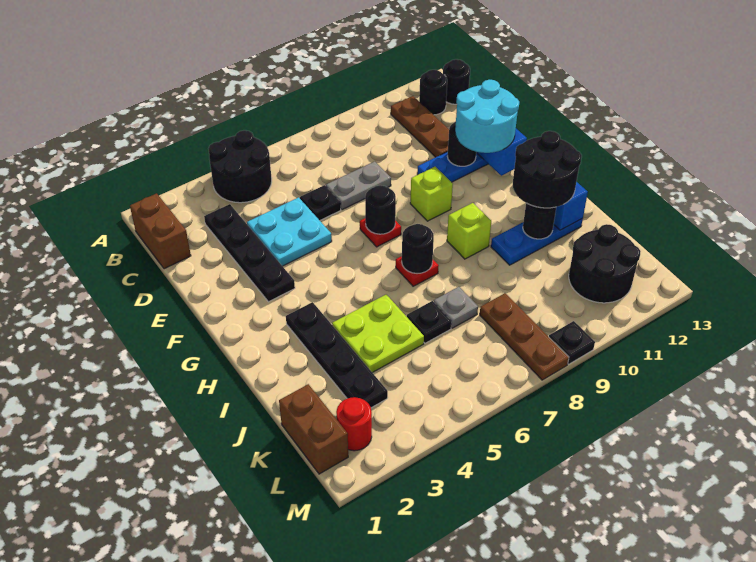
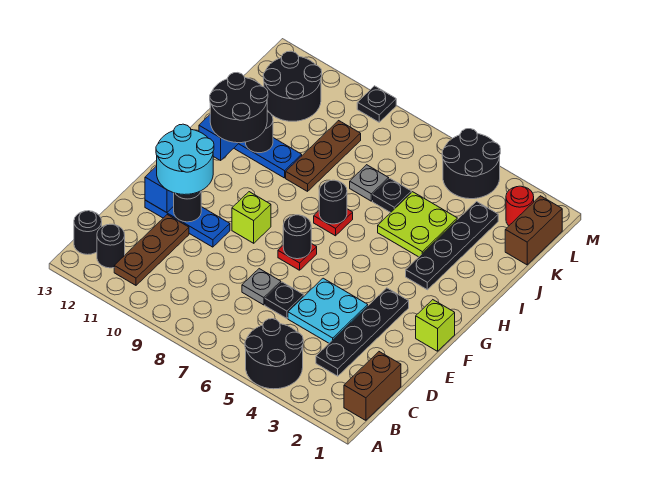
grey 1x2 plate [326,161,391,210] -> grey 1x1 plate [242,269,281,305]
lime 1x1 brick [447,203,491,259] -> lime 1x1 brick moved to [416,300,455,351]
brown 1x3 plate [480,293,569,380] -> brown 1x3 plate moved to [286,121,361,191]
none -> black 2x2 round brick [442,129,500,199]

